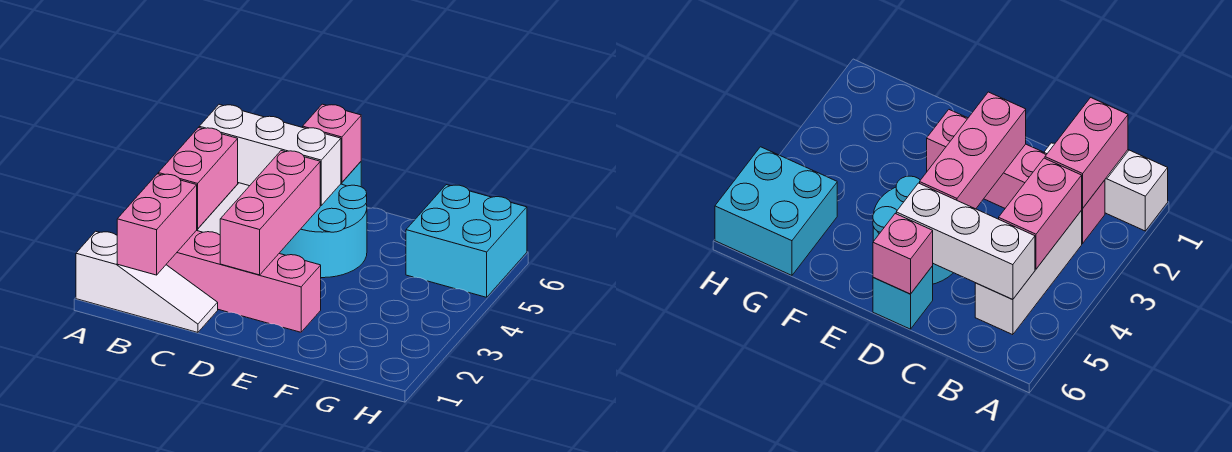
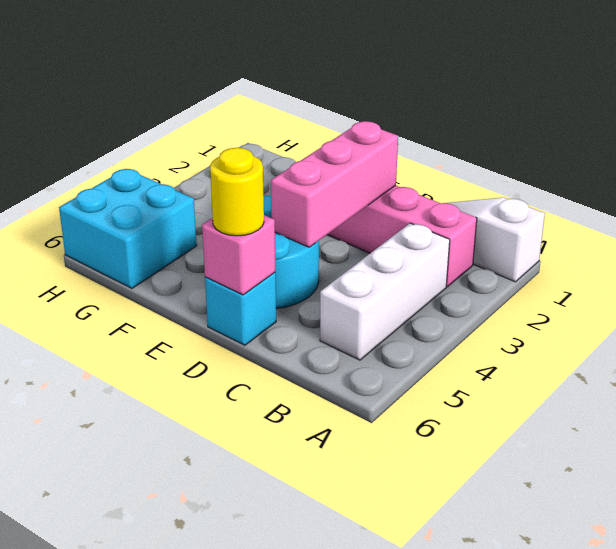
pink 1x2 brick [117,174,197,275] -> none
pink 1x2 brick [158,128,238,229] -> none
white 1x3 brick [199,104,341,205] -> none
none -> yellow 1x1 round brick [210,148,264,236]

